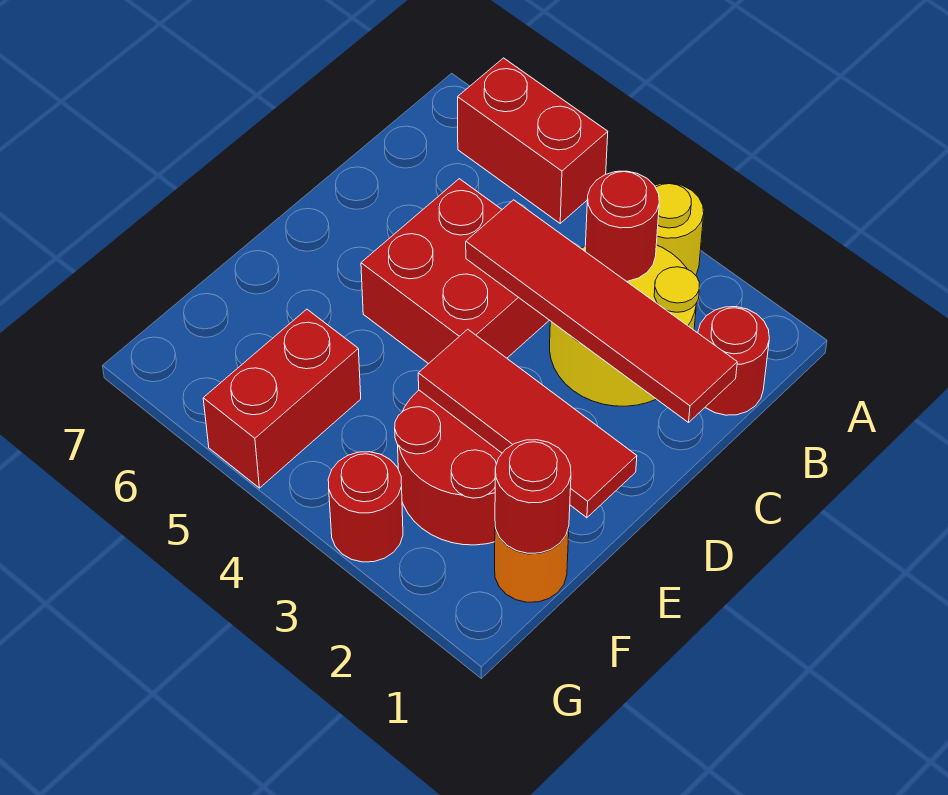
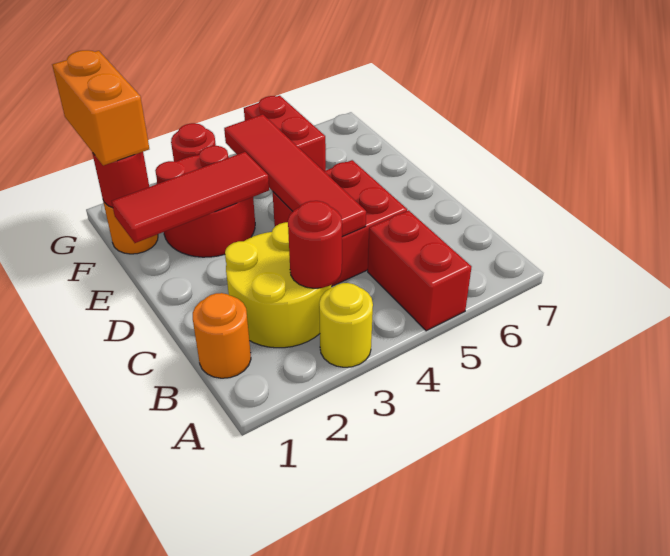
red 1x2 brick [458,58,608,223] -> red 1x2 brick turned to [368,210,471,331]
red 1x1 round brick [698,307,769,415] -> orange 1x1 round brick [193,293,251,378]
red 1x4 tile [466,200,737,422] -> red 1x4 tile turned to [224,114,366,237]
none -> orange 1x2 brick [52,50,149,166]

